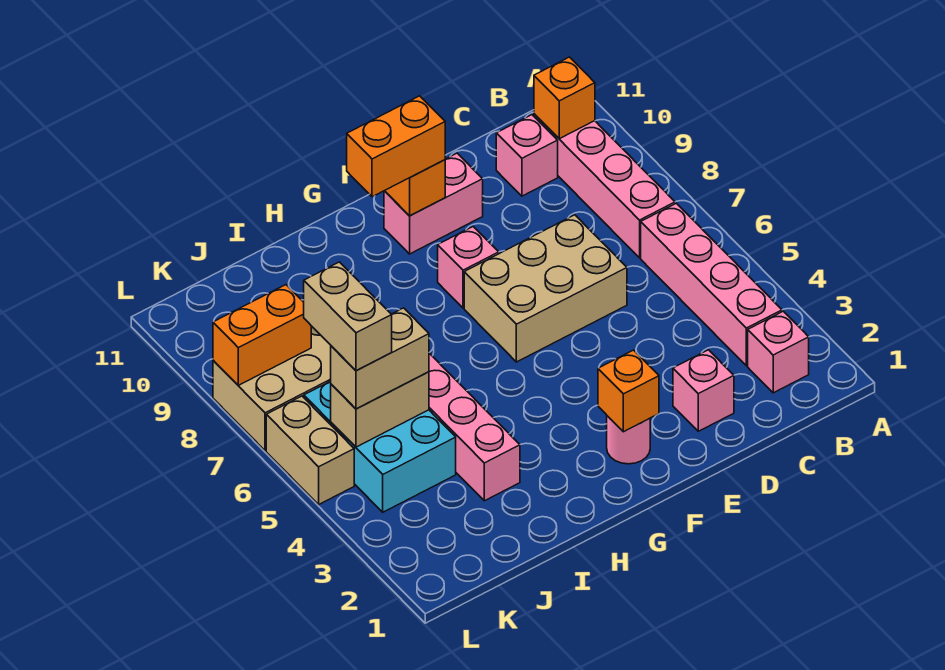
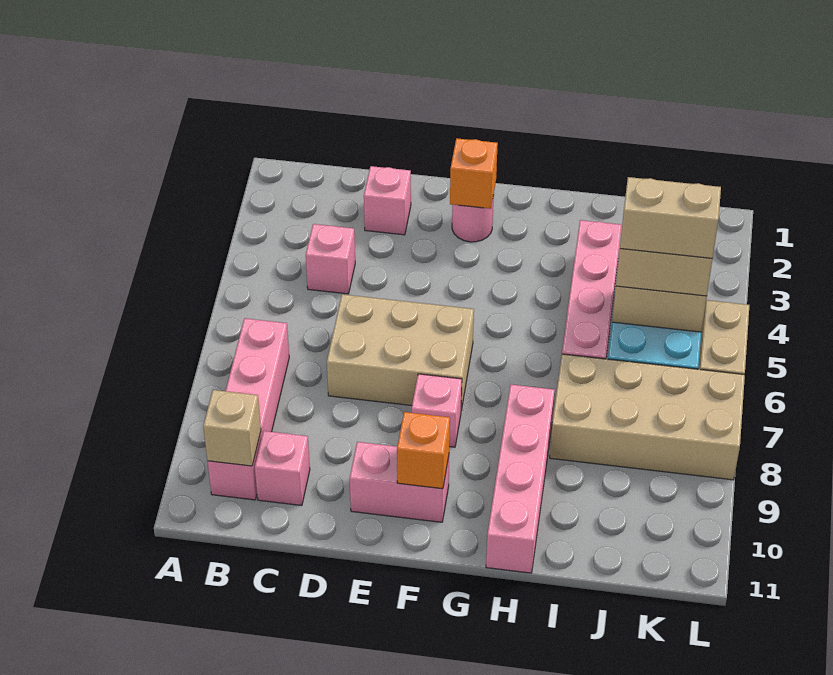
pink 1x1 brick [748,311,809,393] -> pink 1x1 brick moved to [306,224,355,294]
pink 1x4 brick [641,203,782,366] -> pink 1x4 brick moved to [486,384,555,573]
orange 1x1 brick [534,57,595,139] -> tan 1x1 brick [203,390,261,466]
orange 1x2 brick [347,96,445,197] -> none
tan 1x2 brick [304,262,392,371] -> tan 1x2 brick turned to [620,177,721,258]
orange 1x2 brick [213,285,311,385] -> none

